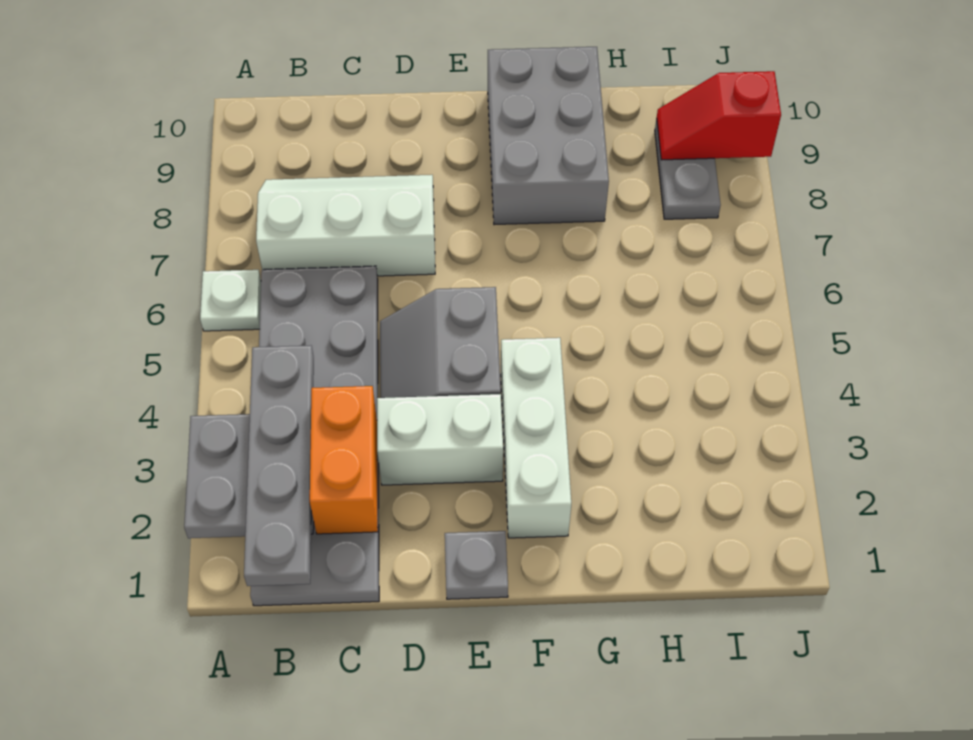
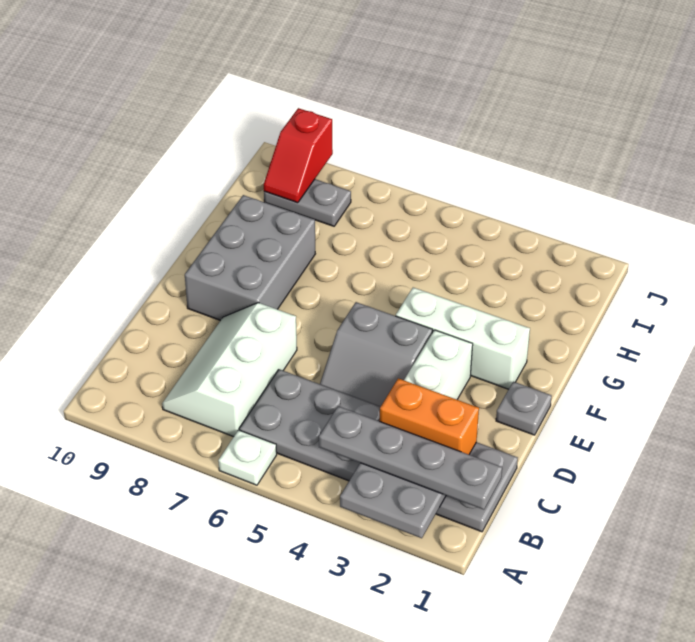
grey 2x3 brick [488,47,609,225] -> grey 2x3 brick turned to [185,195,315,321]

